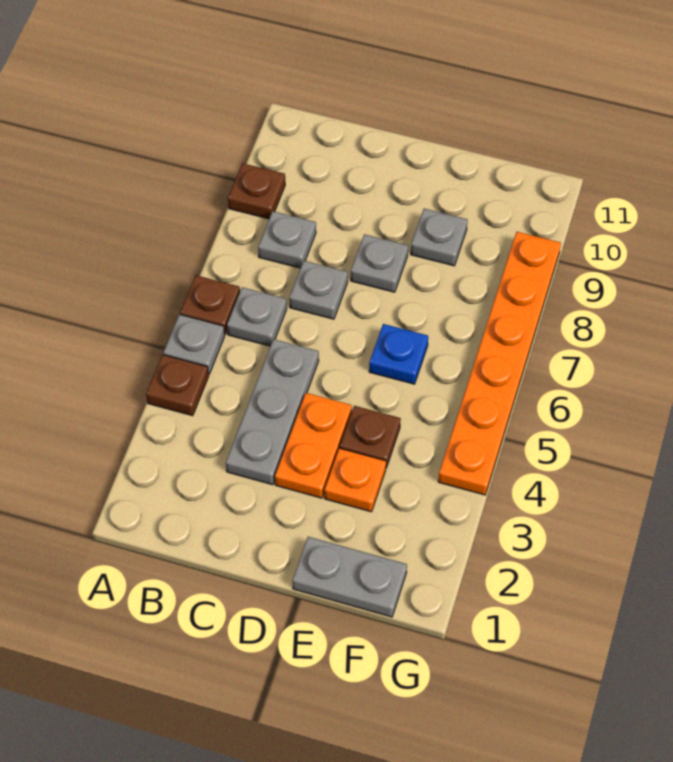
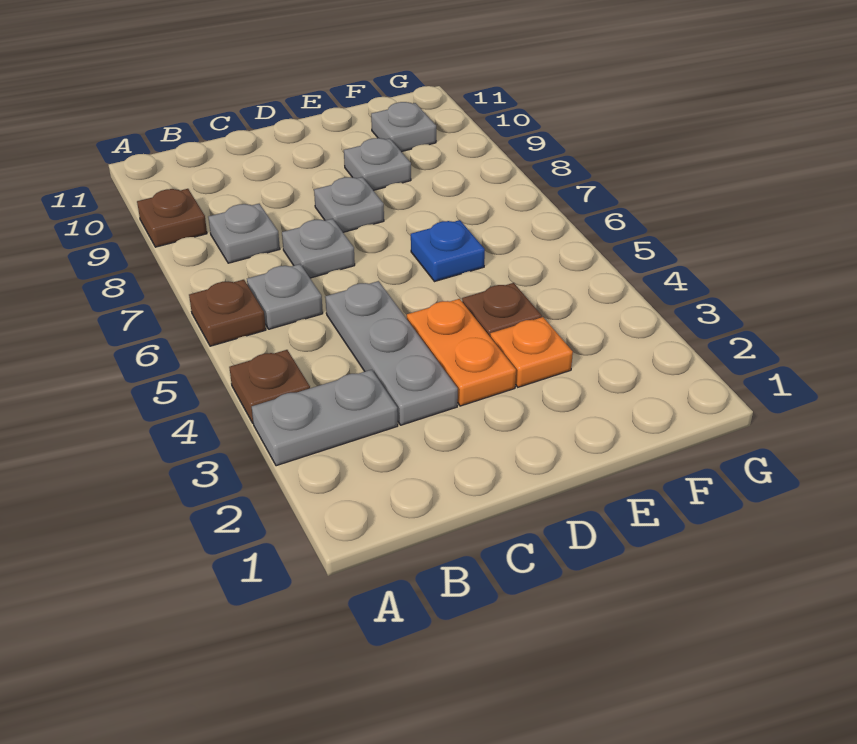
grey 1x1 plate [163,314,225,374] -> grey 1x1 plate moved to [371,102,436,152]
grey 1x2 plate [292,537,407,617] -> grey 1x2 plate moved to [252,370,398,466]
orange 1x6 plate [438,232,561,495] -> none

